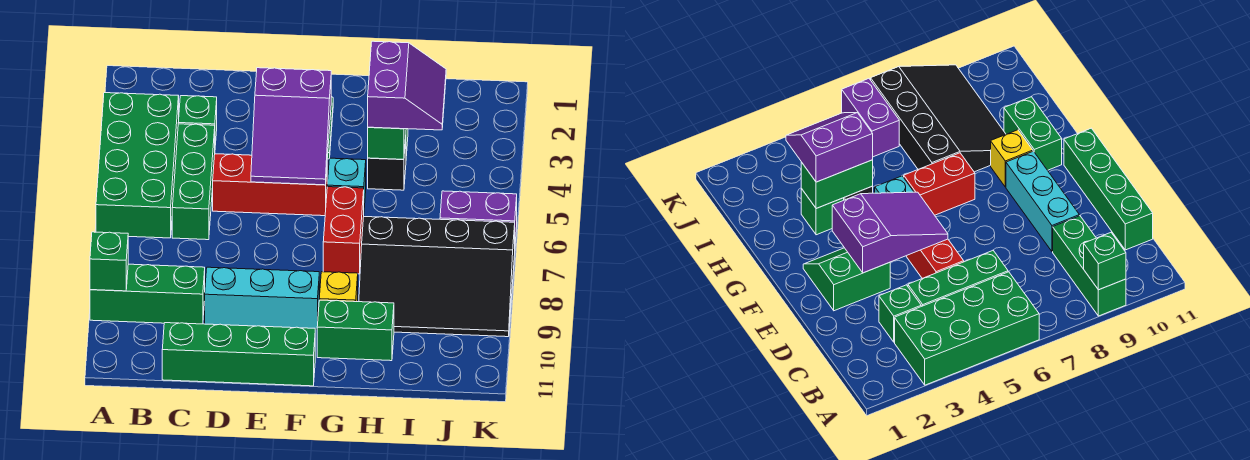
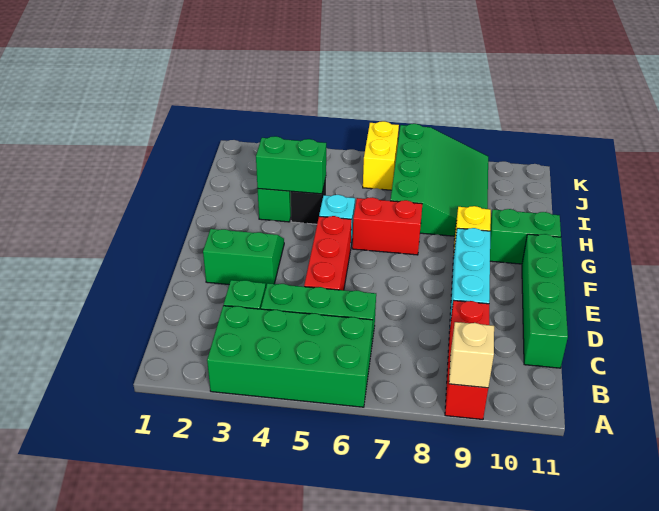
green 1x3 brick [90,264,205,324] -> red 1x3 brick [445,300,489,419]
green 1x1 brick [90,232,128,291] -> tan 1x1 brick [449,322,494,388]
purple 2x3 slope [251,68,331,185] -> none
green 1x2 brick [317,300,394,361] -> green 1x2 brick turned to [490,209,561,264]
purple 2x2 slope [368,41,446,130] -> none
black 3x4 slope [359,217,515,337] -> green 3x4 slope [390,124,488,236]
purple 1x2 brick [440,191,517,242] -> yellow 1x2 brick [363,121,399,190]

